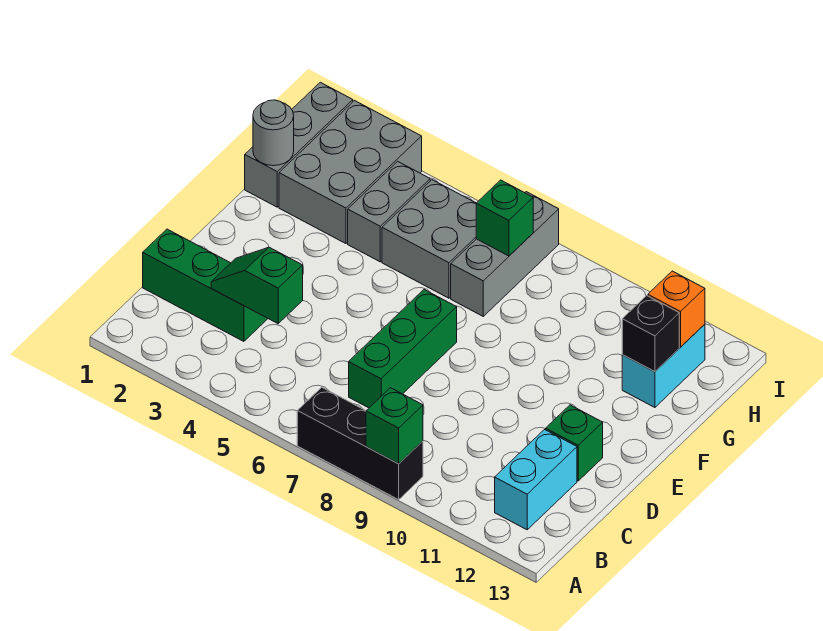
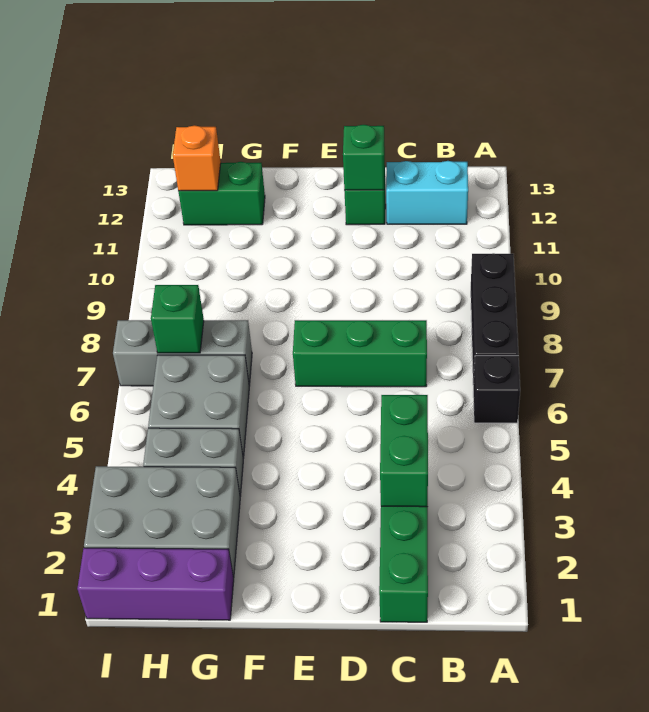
green 1x1 brick [366,388,423,464] -> green 1x1 brick moved to [343,125,385,190]
green 1x2 slope [211,247,303,324] -> green 1x2 brick [380,395,428,507]
grey 1x3 brick [245,82,353,207] -> purple 1x3 brick [77,548,234,620]
grey 1x1 round brick [253,100,294,166] -> none
cyan 1x2 brick [622,324,705,407] -> green 1x2 brick [178,162,265,225]
black 1x1 brick [622,296,679,372] -> black 1x1 brick moved to [473,356,520,423]

